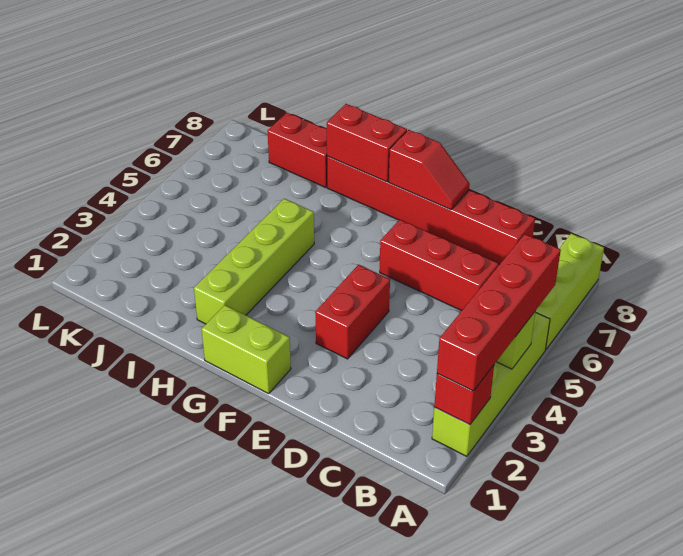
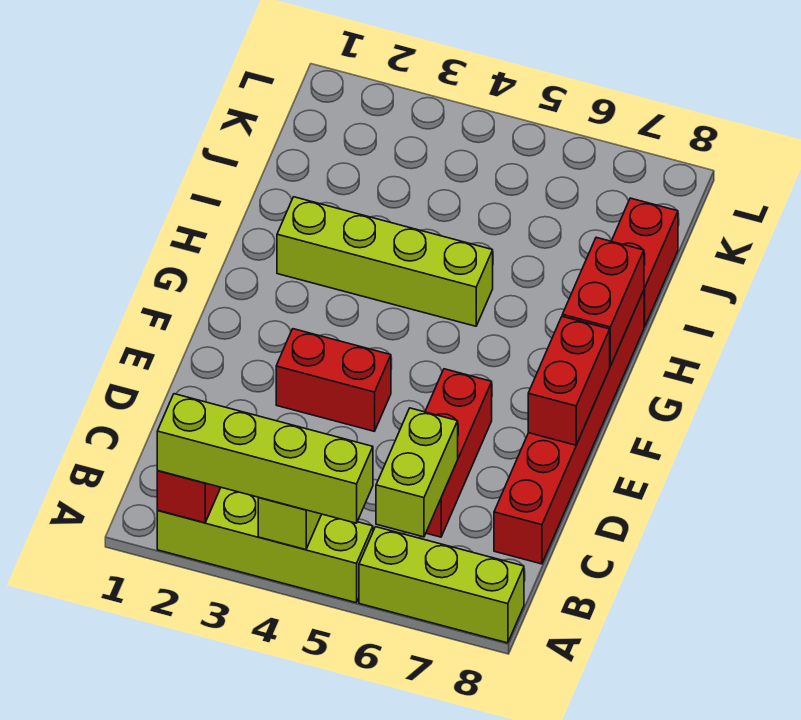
red 1x4 brick [437,234,561,391] -> lime 1x4 brick [157,394,373,523]
red 1x2 slope [389,130,470,210] -> red 1x2 brick [528,316,610,445]
lime 1x2 brick [202,305,291,394] -> lime 1x2 brick moved to [376,408,458,537]

